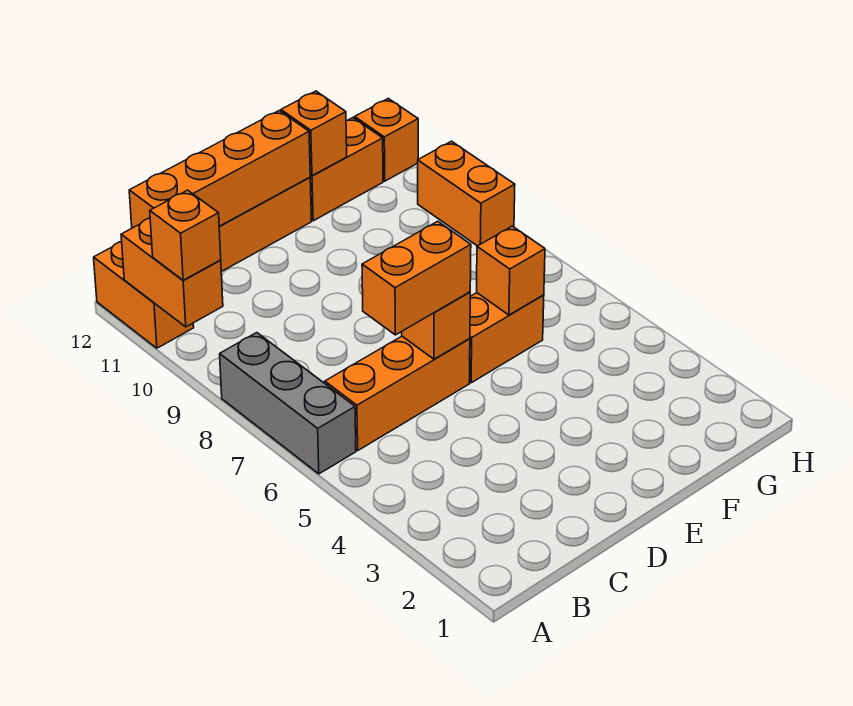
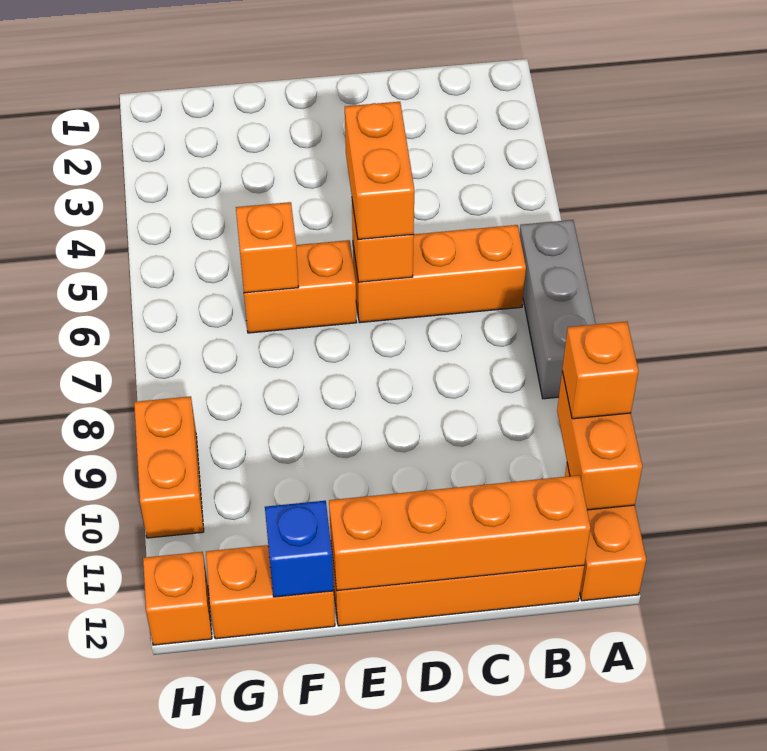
orange 1x2 brick [362,221,471,335] -> orange 1x2 brick turned to [345,102,414,239]
orange 1x1 brick [281,91,347,176] -> blue 1x1 brick [265,501,334,597]

